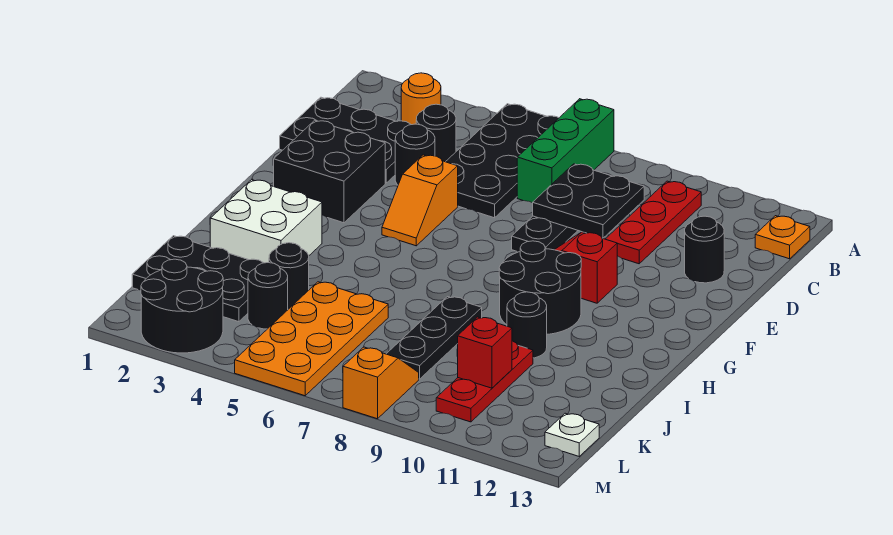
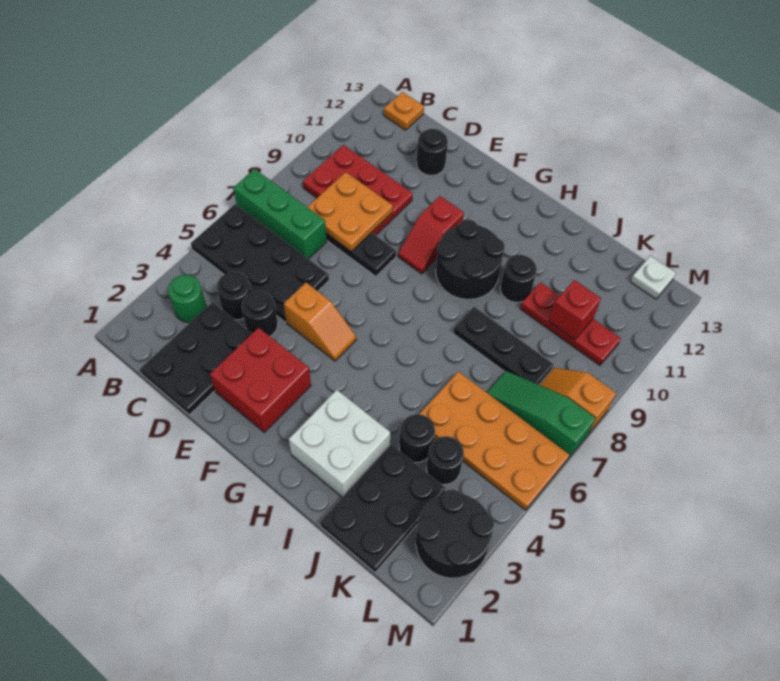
orange 1x1 round brick [401,73,441,125] -> green 1x1 round brick [168,275,206,323]
red 1x3 plate [606,181,701,264] -> red 2x3 plate [303,145,413,235]
black 2x2 plate [533,164,644,238] -> orange 2x2 plate [308,172,393,252]
black 2x2 brick [274,120,385,223] -> red 2x2 brick [210,328,311,432]
none -> green 1x3 slope [487,371,596,458]

